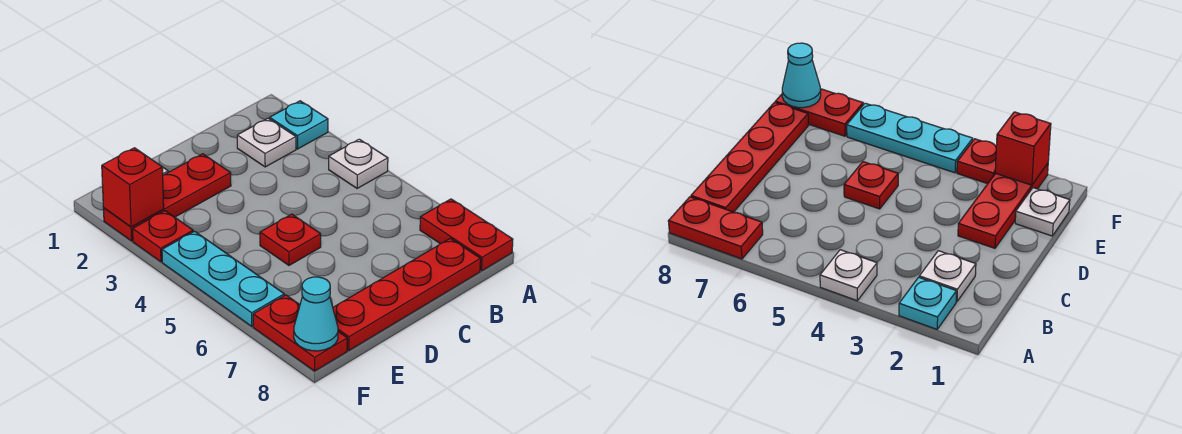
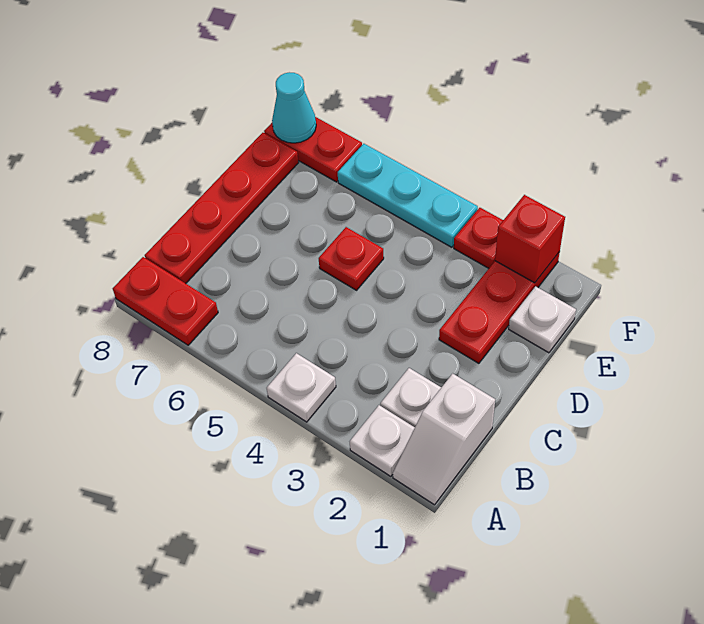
none -> white 1x2 slope [393,374,495,505]
cyan 1x1 plate [270,101,328,149] -> white 1x1 plate [350,405,415,476]

